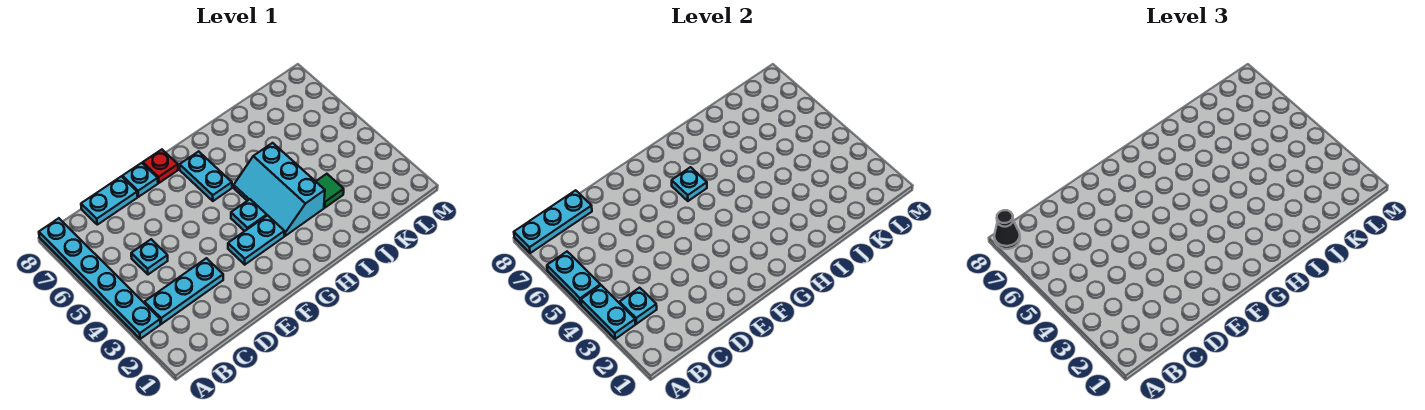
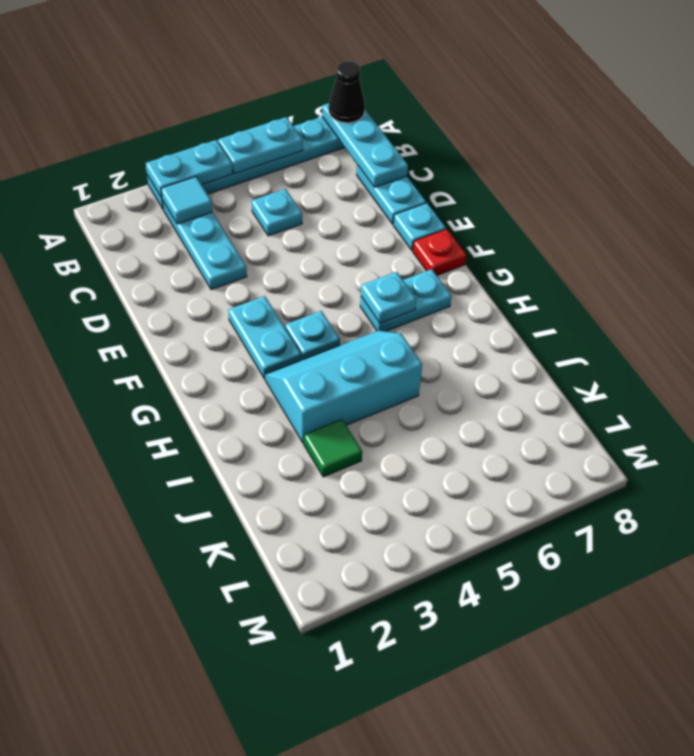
cyan 1x1 plate [620,288,657,324] -> cyan 1x1 tile [161,177,213,224]

